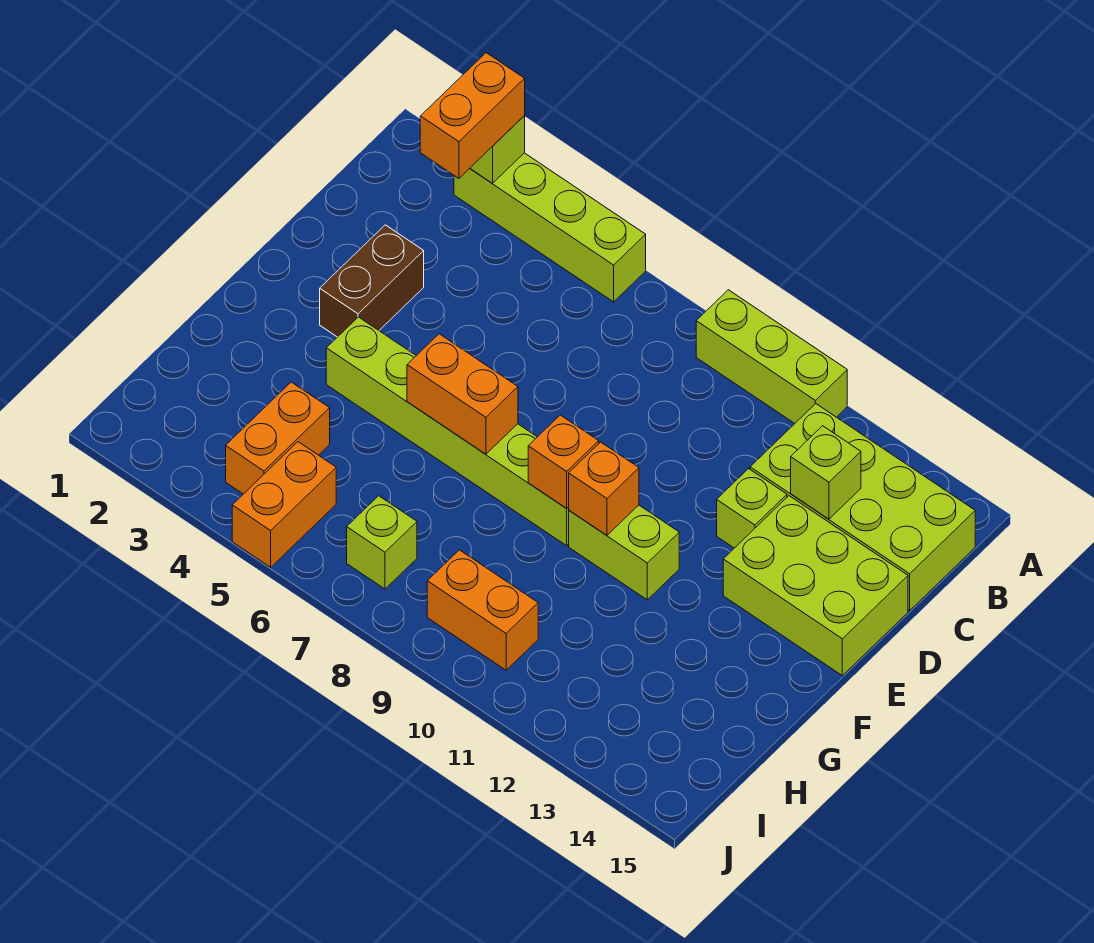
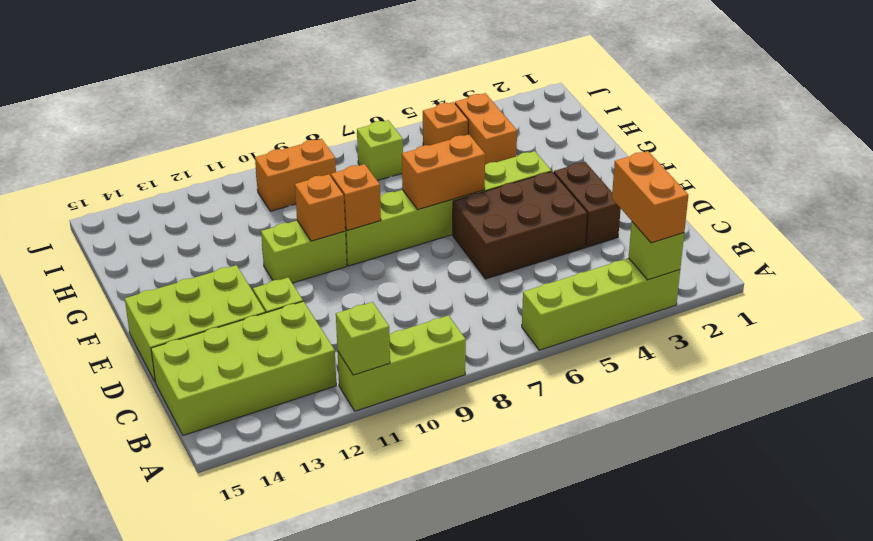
lime 1x1 brick [791,426,861,519] -> lime 1x1 brick moved to [336,302,390,375]
none -> brown 2x3 brick [453,172,588,279]
orange 1x2 brick [232,442,336,567] -> orange 1x1 brick [423,102,468,146]

